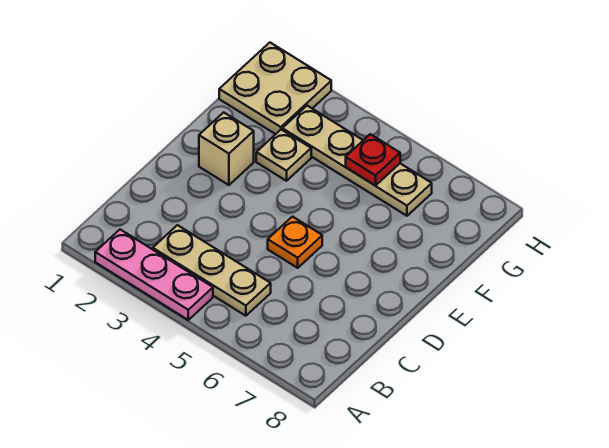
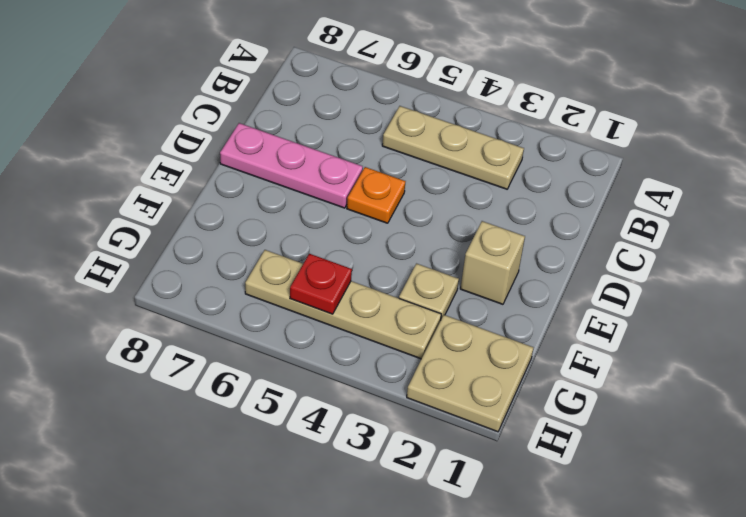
pink 1x3 plate [95,230,213,320] -> pink 1x3 plate moved to [220,123,363,208]

